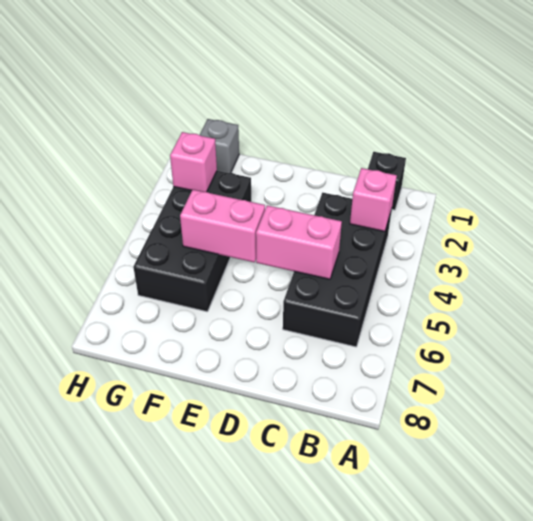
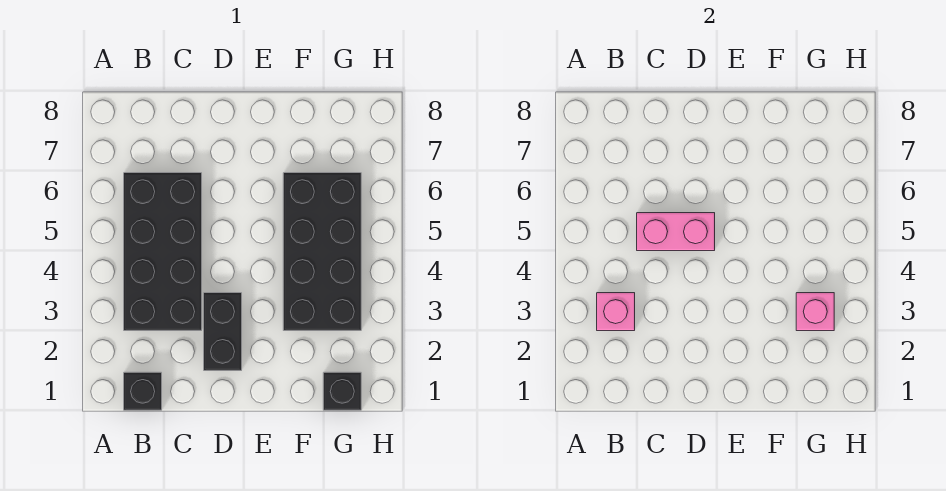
none -> black 1x2 brick [204,293,242,371]
pink 1x2 brick [180,190,265,262] -> none
grey 1x1 brick [200,119,239,173] -> black 1x1 brick [323,372,361,410]

